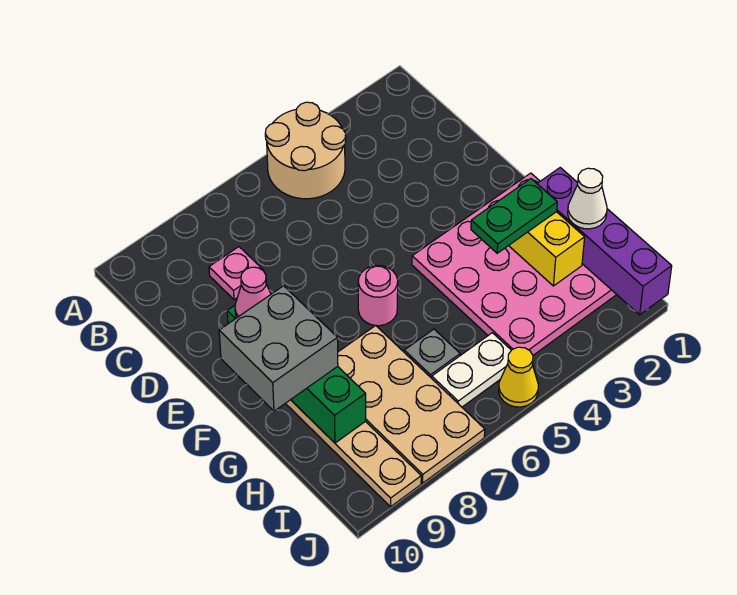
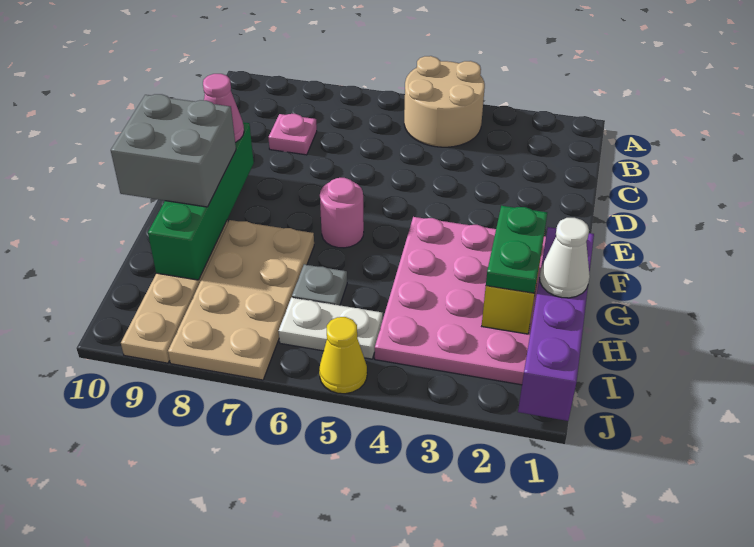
green 1x2 plate [471,179,557,253] -> green 1x2 plate turned to [486,206,547,293]

